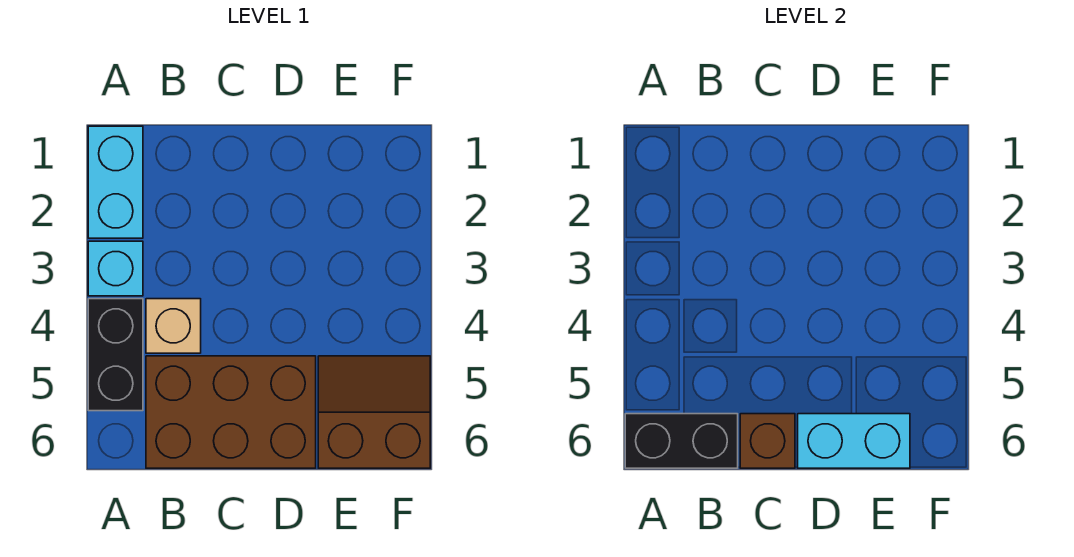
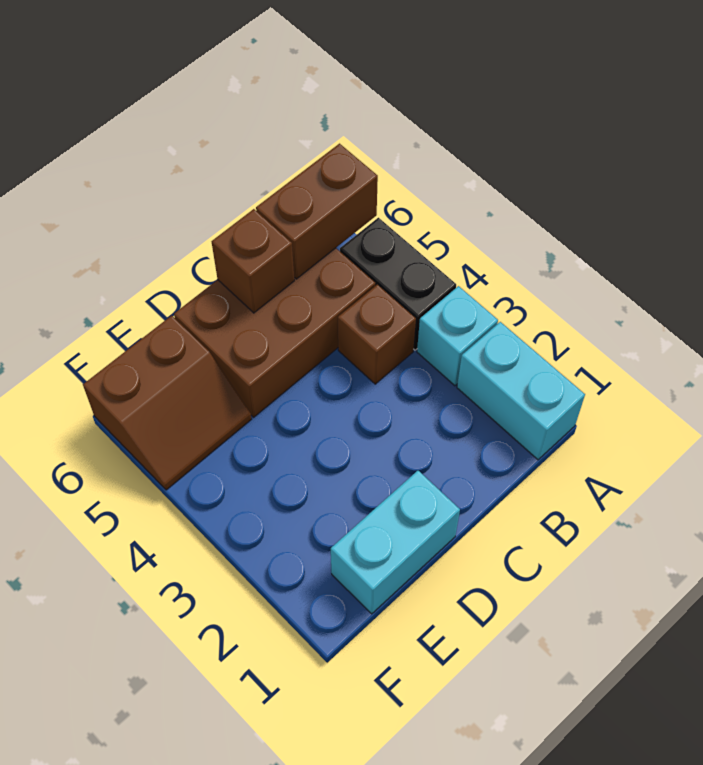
black 1x2 brick [625,414,738,468] -> brown 1x2 brick [256,144,378,279]
tan 1x1 brick [146,299,201,353] -> brown 1x1 brick [338,285,416,384]
cyan 1x2 brick [798,414,910,468] -> cyan 1x2 brick moved to [331,471,460,614]

